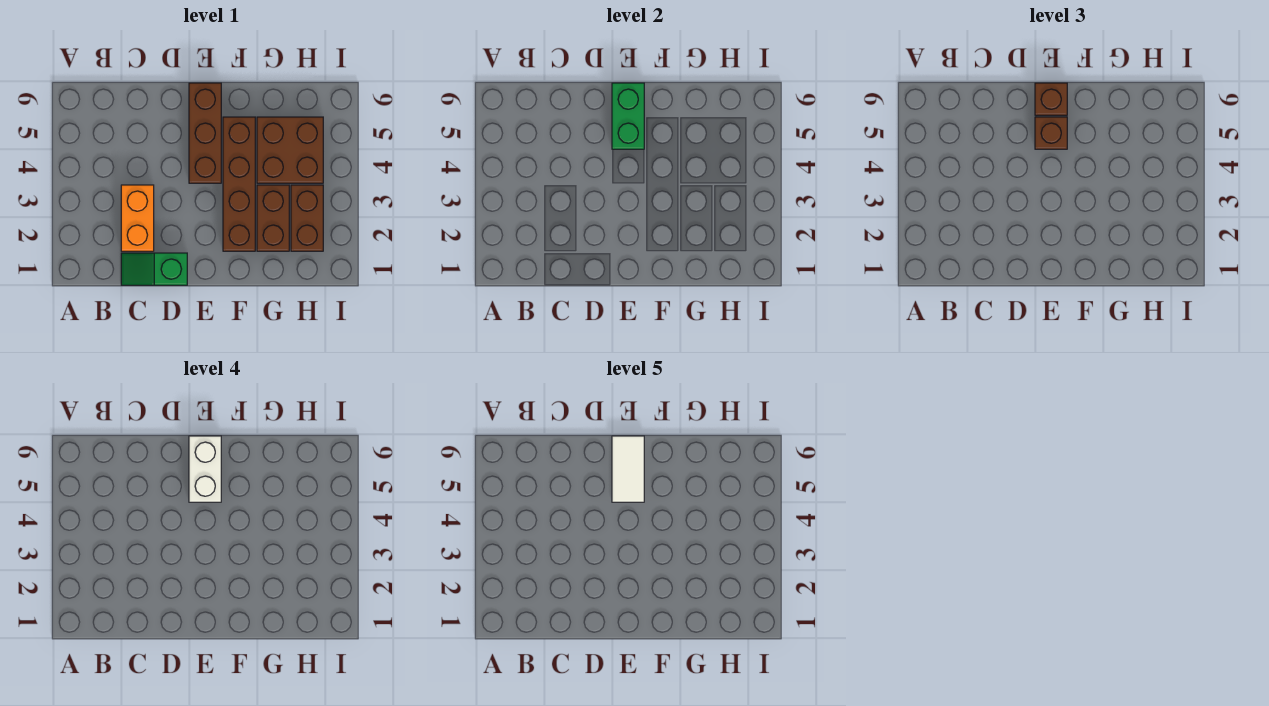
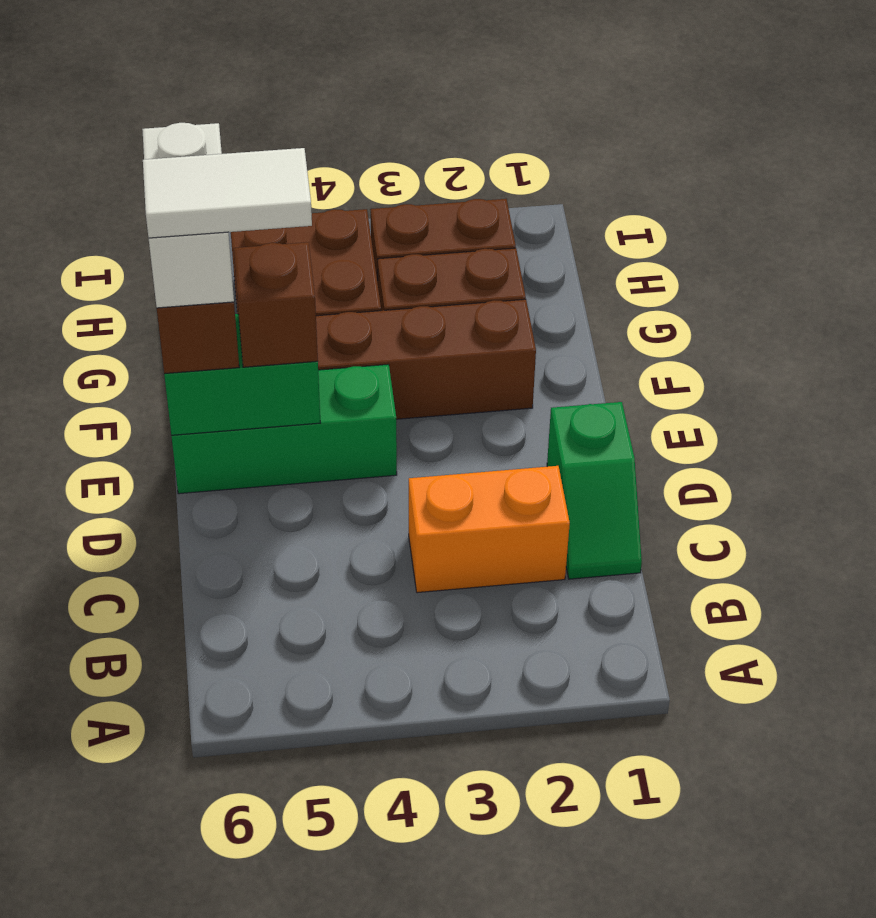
brown 1x3 brick [189,83,221,183] -> green 1x3 brick [171,364,397,494]
white 1x2 brick [189,436,221,502] -> white 1x2 brick turned to [142,123,234,308]

